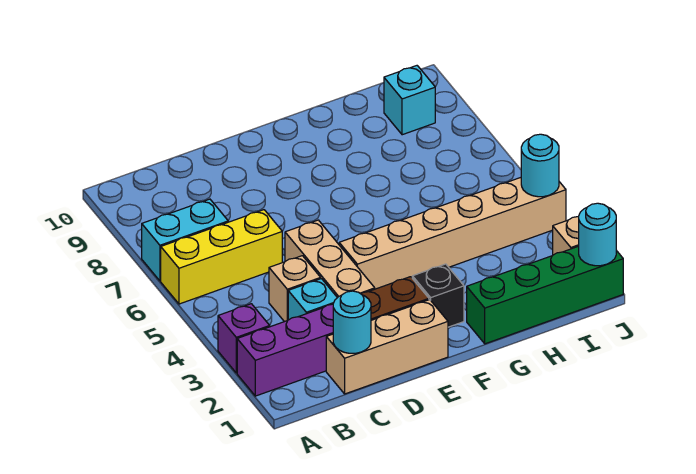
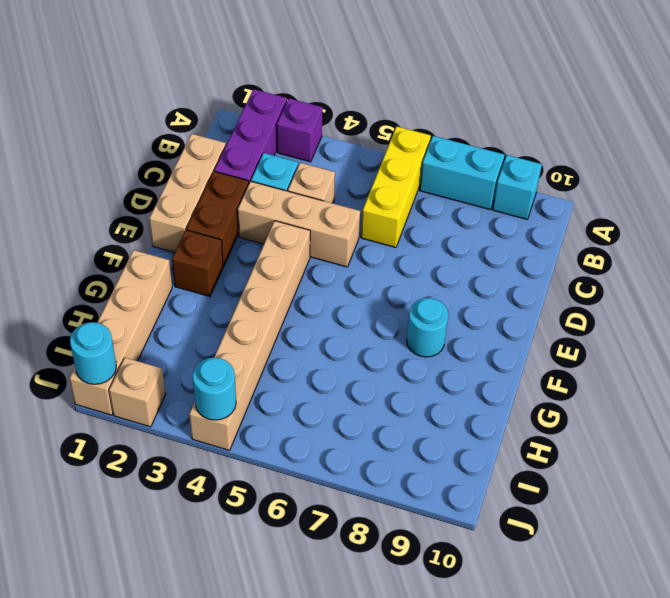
cyan 1x2 brick [142,199,228,281] -> cyan 1x2 brick turned to [420,136,505,210]
cyan 1x1 round brick [333,291,371,353] -> cyan 1x1 round brick moved to [406,298,449,357]
black 1x1 brick [412,264,464,327] -> brown 1x1 brick [172,230,223,297]
green 1x4 brick [467,246,623,344] -> tan 1x4 brick [70,250,172,415]
cyan 1x1 brick [384,66,435,135] -> cyan 1x1 brick moved to [493,155,542,219]

